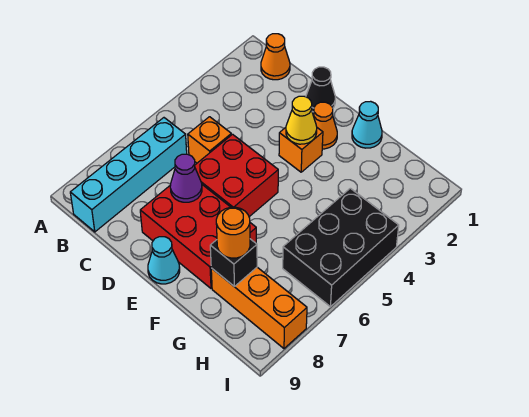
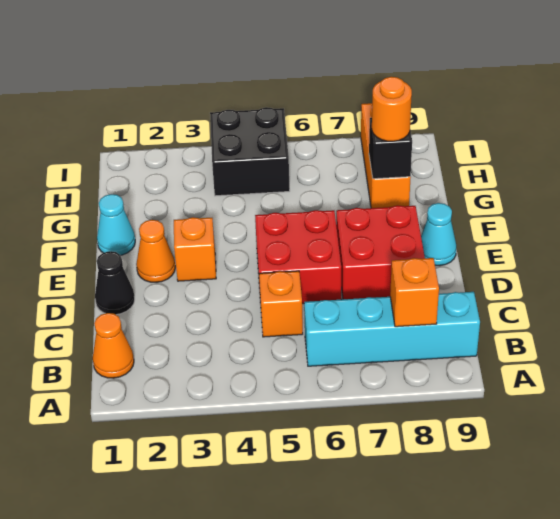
none -> orange 1x1 brick [390,258,439,327]
red 2x3 brick [140,185,256,288] -> red 2x2 brick [336,205,425,299]
purple 1x1 cone [170,154,202,202] -> none
yellow 1x1 cone [286,96,317,144] -> none
black 2x3 brick [283,188,399,307] -> black 2x2 brick [210,107,290,196]

